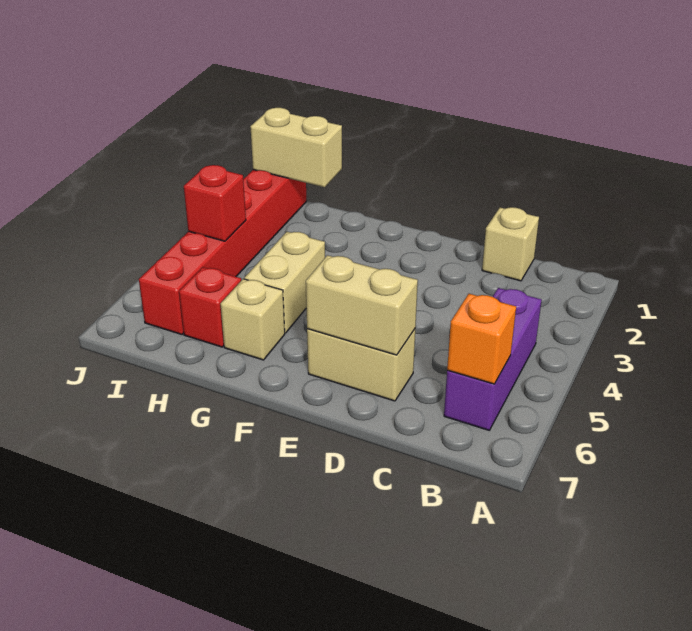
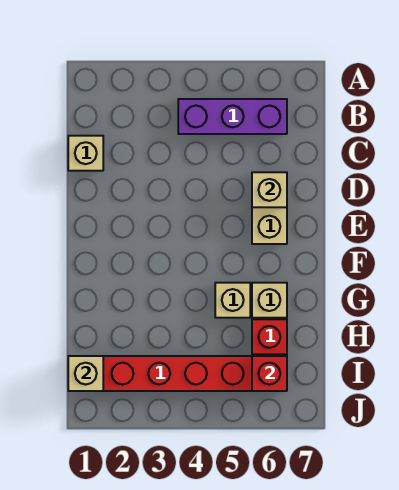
orange 1x1 brick [447,294,516,384] -> none
tan 1x2 brick [306,255,418,355] -> tan 1x1 brick [252,172,287,207]
tan 1x2 brick [244,232,325,333] -> tan 1x1 brick [215,283,250,318]
tan 1x2 brick [250,108,342,187] -> tan 1x1 brick [68,356,103,391]
red 1x1 brick [184,165,246,241] -> red 1x1 brick moved to [252,356,287,391]

